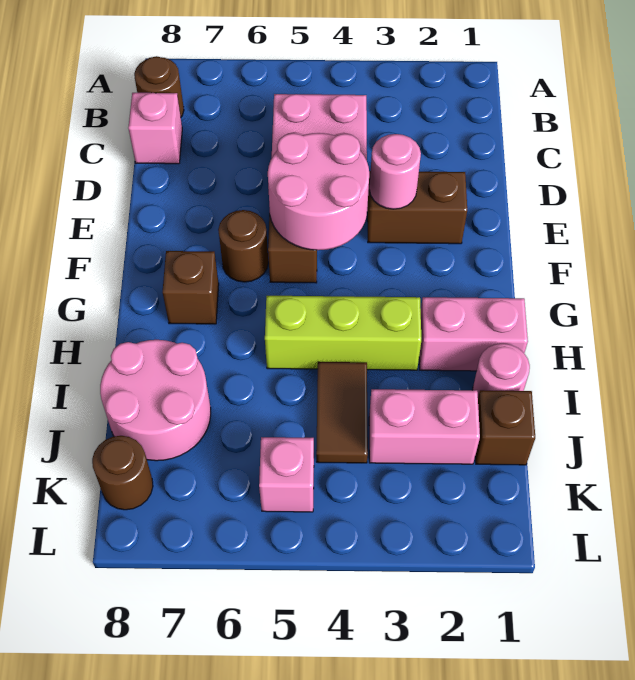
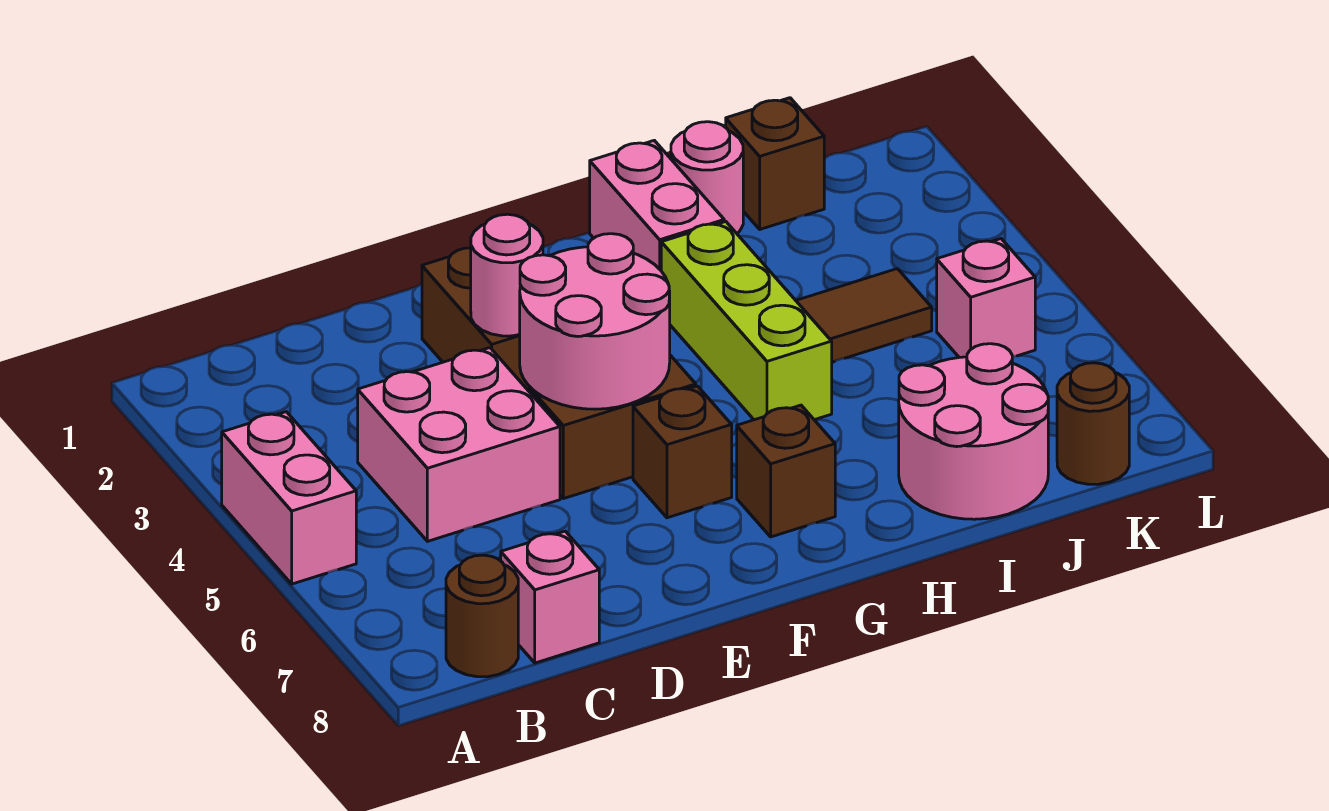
brown 1x1 round brick [218,210,268,282] -> brown 1x1 brick [633,386,732,518]
pink 1x2 brick [369,389,480,464] -> pink 1x2 brick moved to [222,412,356,584]

